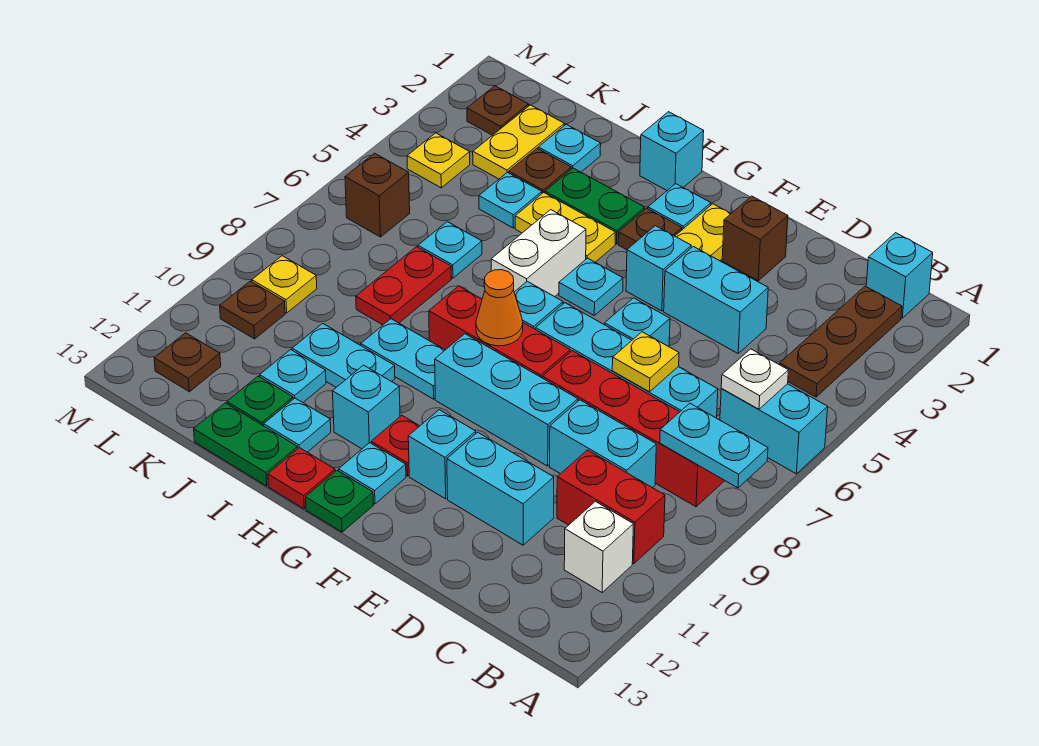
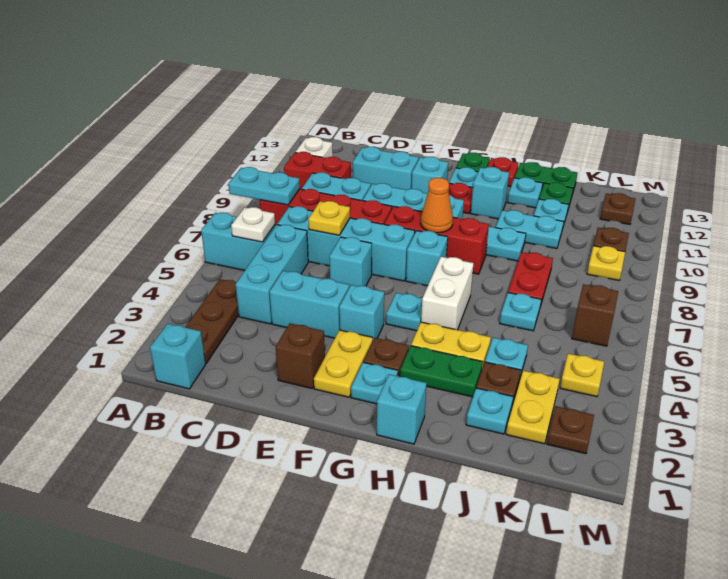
none -> cyan 1x3 brick [236,225,308,324]

